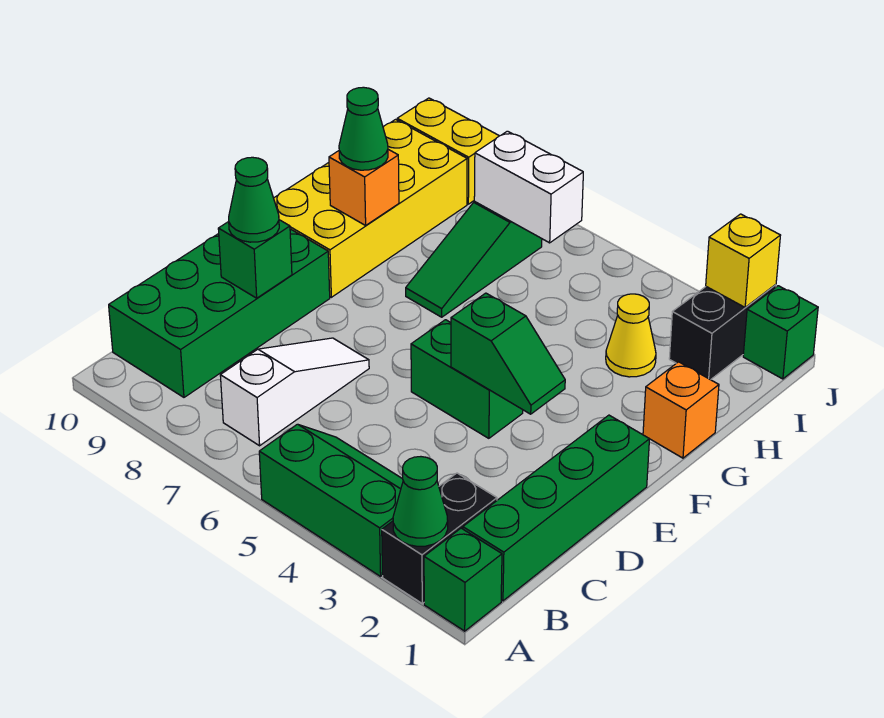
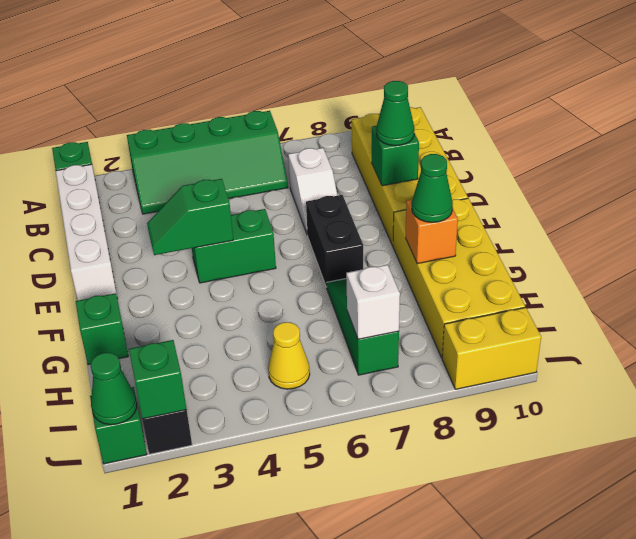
black 1x2 brick [382,473,497,603] -> black 1x2 brick moved to [306,195,363,287]
green 1x1 cone [393,457,448,546] -> green 1x1 cone moved to [91,353,137,425]
green 2x3 slope [259,424,403,576] -> green 2x4 slope [127,111,288,214]
green 1x4 brick [463,415,649,601] -> white 1x4 brick [56,164,117,300]
white 1x3 slope [220,338,369,446] -> white 1x2 slope [288,148,337,235]
green 2x4 brick [109,229,330,397] -> yellow 2x4 brick [352,107,468,246]
orange 1x1 brick [643,362,719,458] -> green 1x1 brick [76,293,128,365]
yellow 1x1 cone [606,294,656,377] -> yellow 1x1 cone moved to [268,322,310,389]
white 1x2 brick [474,131,583,243] -> white 1x1 brick [346,265,400,339]
yellow 1x1 brick [706,214,781,307] -> green 1x1 brick [129,340,187,419]

